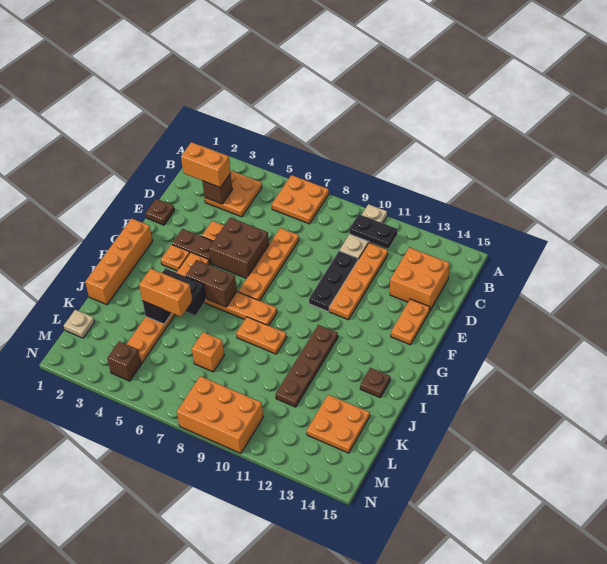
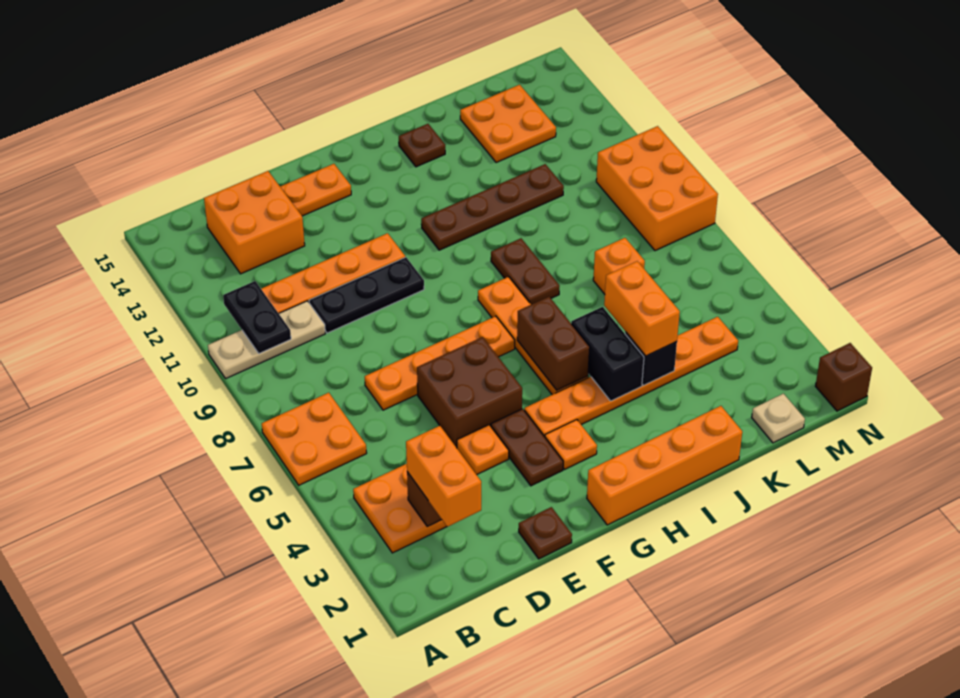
orange 1x2 plate [236,317,287,354] -> brown 1x2 plate [491,238,560,305]
brown 1x1 brick [107,341,141,381] -> brown 1x1 brick moved to [815,343,872,411]

